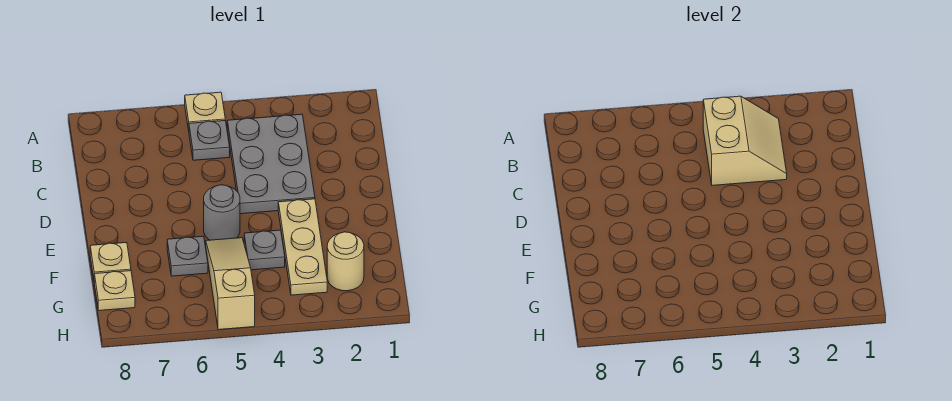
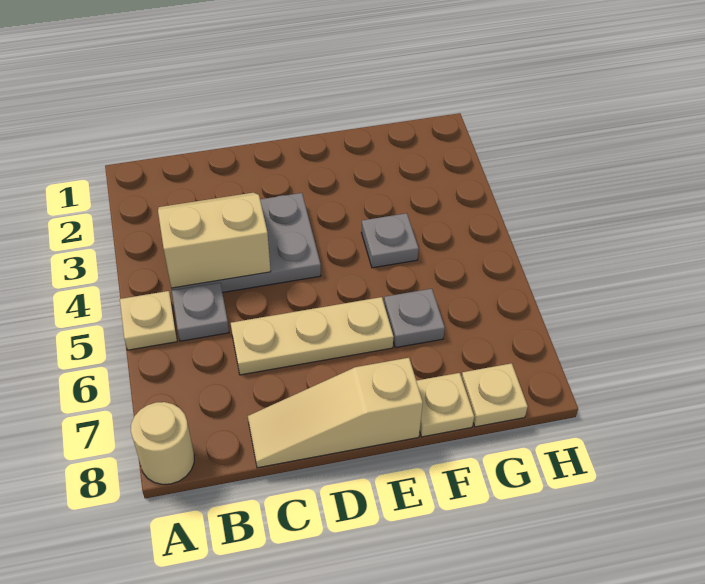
tan 1x3 plate [278,199,327,295] -> tan 1x3 plate moved to [231,297,394,375]
grey 1x1 round brick [204,185,240,240] -> none
tan 1x3 slope [206,238,255,330] -> tan 1x3 slope moved to [248,358,423,468]
tan 1x1 round brick [327,232,364,291] -> tan 1x1 round brick moved to [131,402,194,484]

